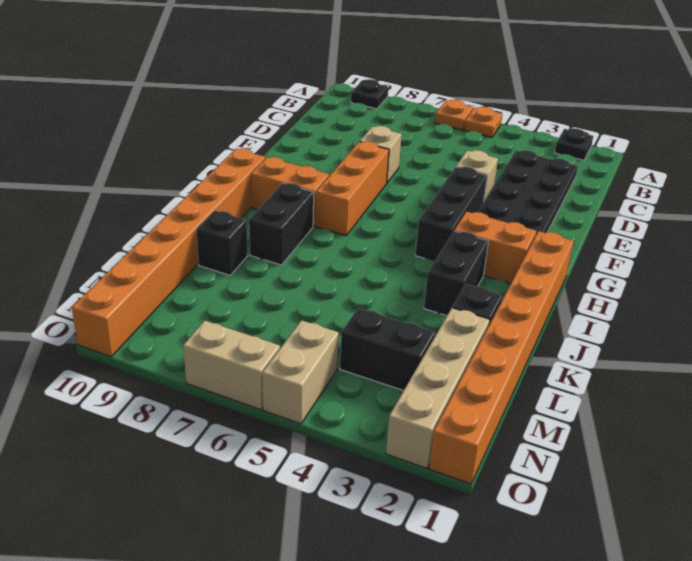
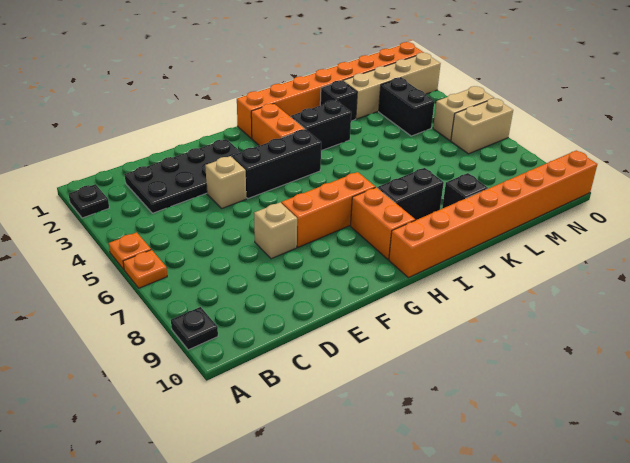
tan 1x2 brick [183,321,280,410] -> tan 1x2 brick turned to [451,98,513,154]

